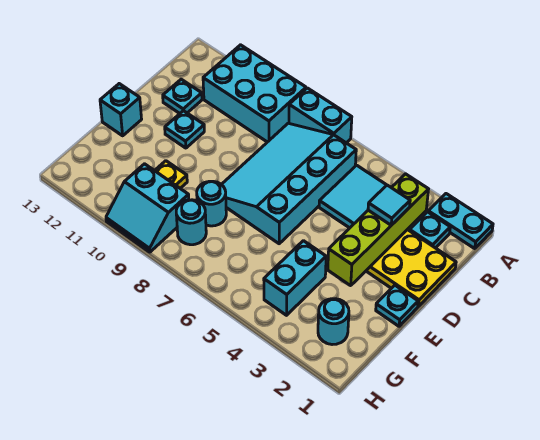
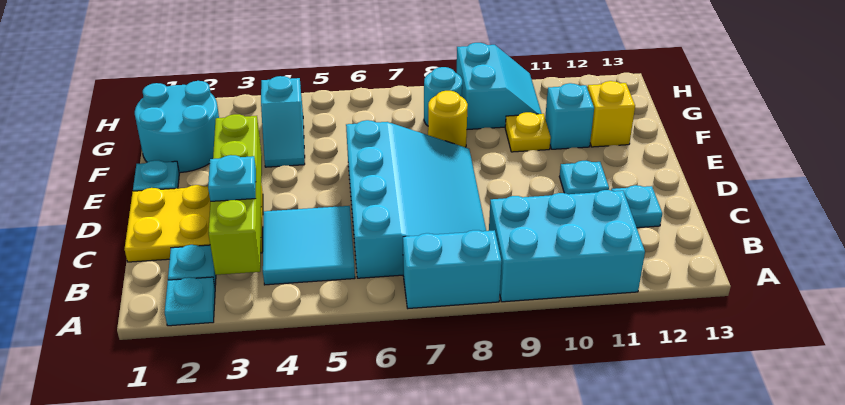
cyan 1x2 plate [428,194,493,249] -> cyan 1x1 plate [165,277,215,326]
cyan 1x1 tile [368,185,410,225] -> cyan 1x1 plate [208,155,256,201]
cyan 1x1 brick [100,84,142,136] -> cyan 1x1 brick moved to [545,83,594,149]
cyan 1x2 brick [264,241,326,315] -> cyan 1x2 slope [261,76,305,167]
cyan 1x1 round brick [197,181,226,226] -> yellow 1x1 round brick [428,91,468,147]
none -> yellow 1x1 brick [588,81,635,147]
cyan 1x1 round brick [318,299,349,345] -> cyan 2x2 round brick [135,81,219,173]
cyan 2x2 slope [106,164,189,252] -> cyan 2x2 slope turned to [457,43,542,129]

